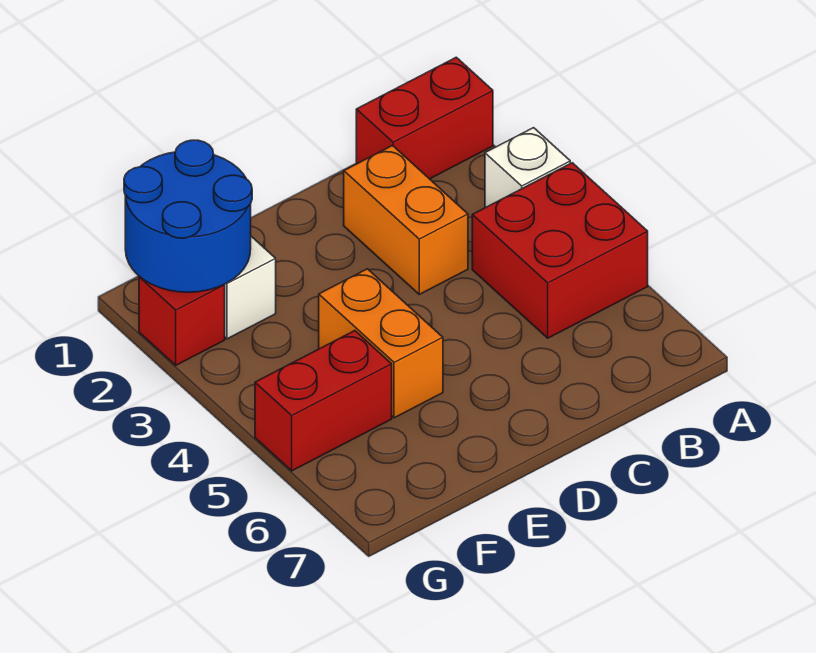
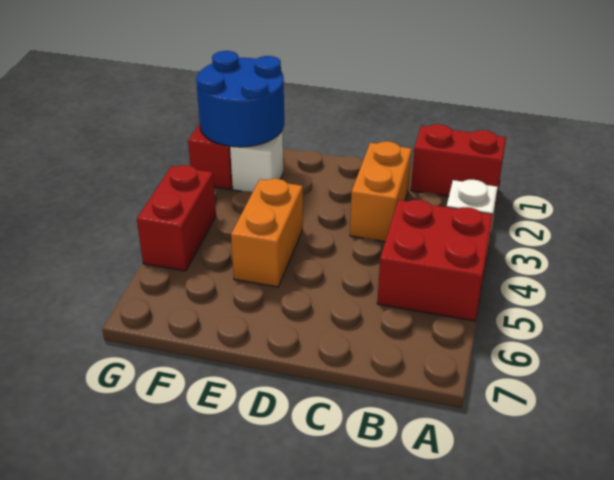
red 1x2 brick [255,331,392,471] -> red 1x2 brick turned to [137,165,216,271]

